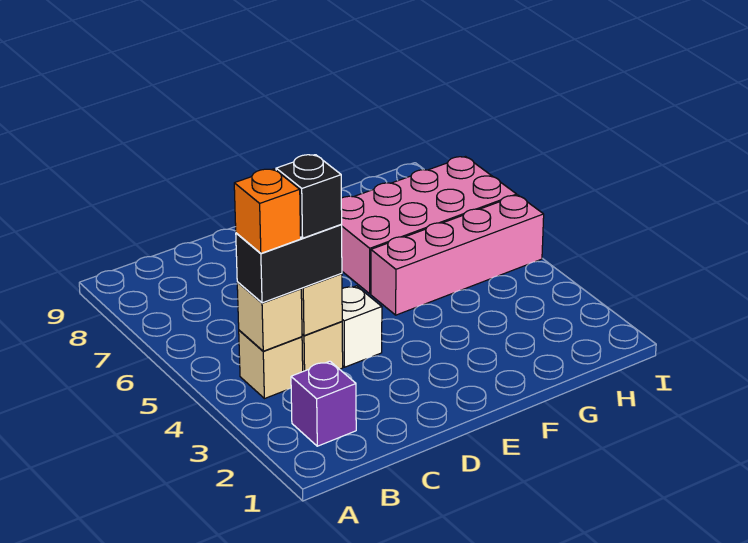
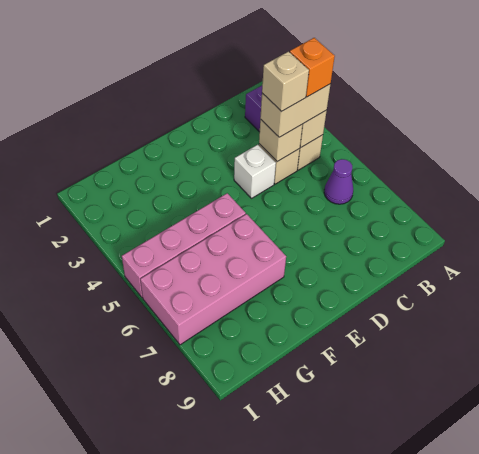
black 1x2 brick [236,225,342,303] -> tan 1x2 brick [260,84,330,137]
none -> purple 1x1 cone [324,159,353,204]
black 1x1 brick [276,155,342,238] -> tan 1x1 brick [262,52,309,112]

